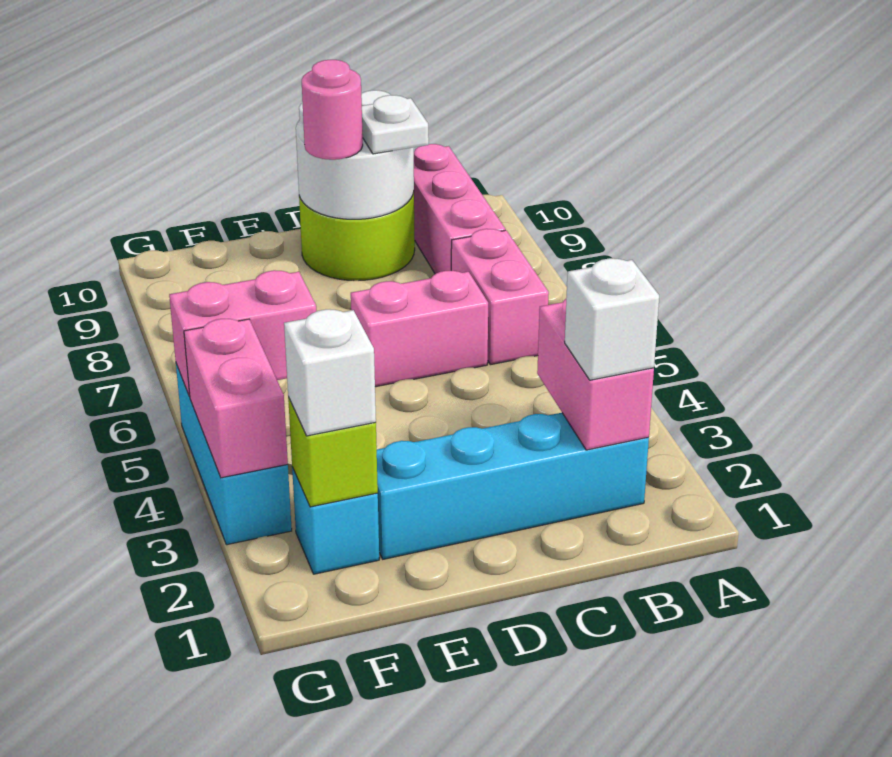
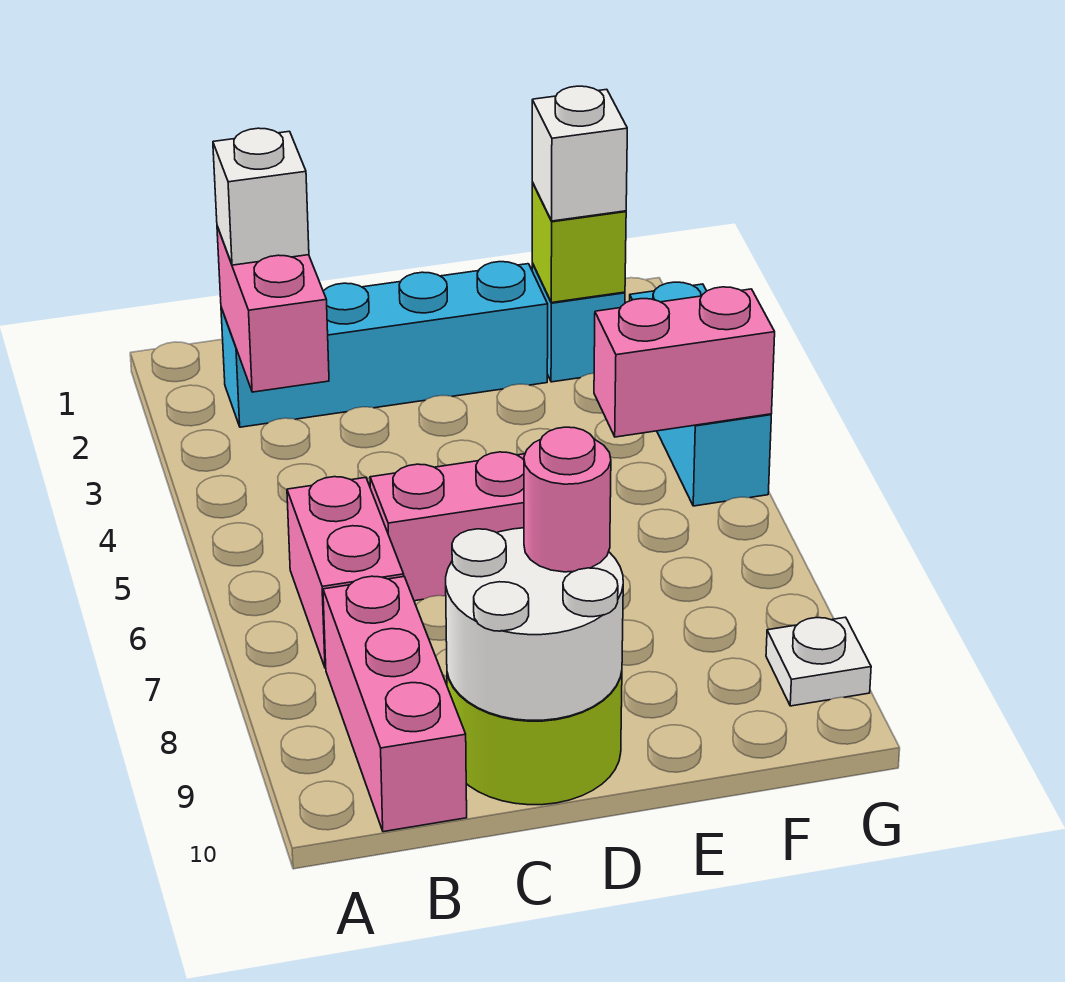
white 1x1 plate [362,95,429,154] -> white 1x1 plate moved to [766,617,871,706]
pink 1x2 brick [184,319,288,478] -> none

